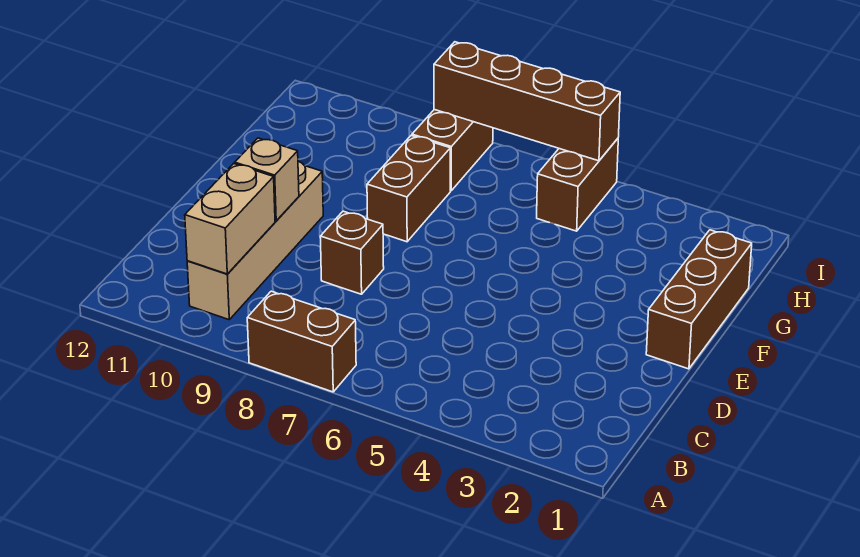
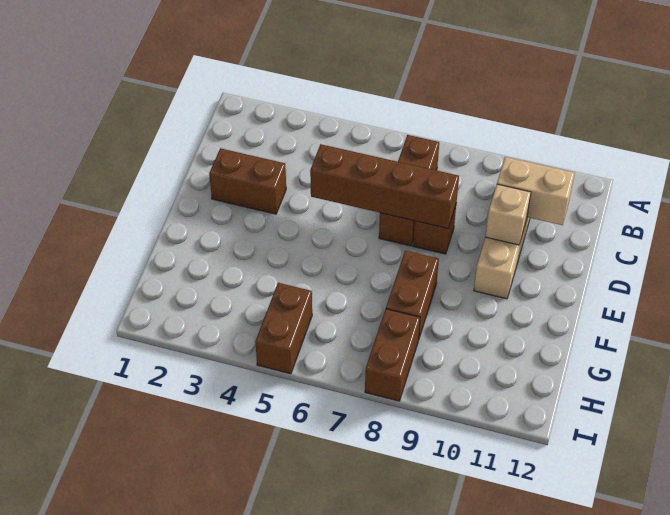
brown 1x2 brick [247,291,356,392] -> brown 1x2 brick moved to [209,148,286,214]
tan 1x2 brick [185,164,275,274] -> tan 1x2 brick turned to [497,157,574,225]
brown 1x3 brick [646,230,752,369] -> brown 1x3 brick moved to [379,135,439,246]
brown 1x4 brick [434,42,620,161] -> brown 1x4 brick moved to [310,144,459,228]

